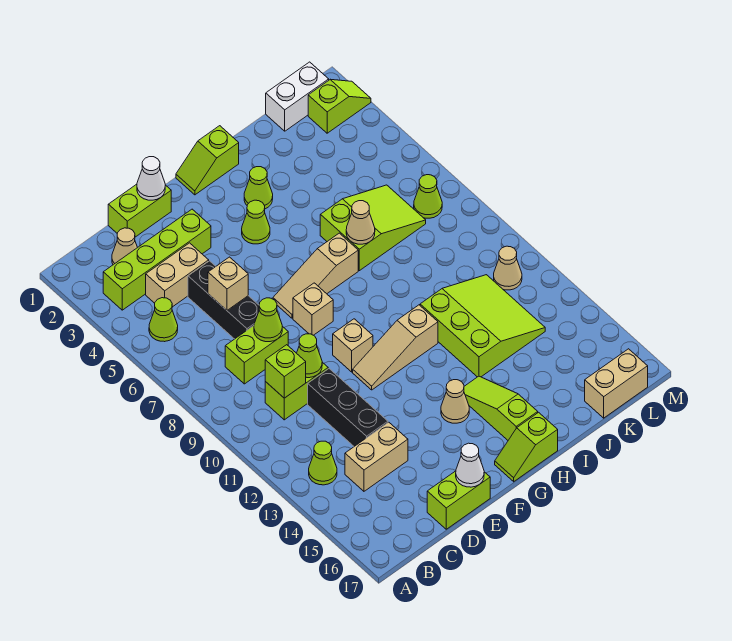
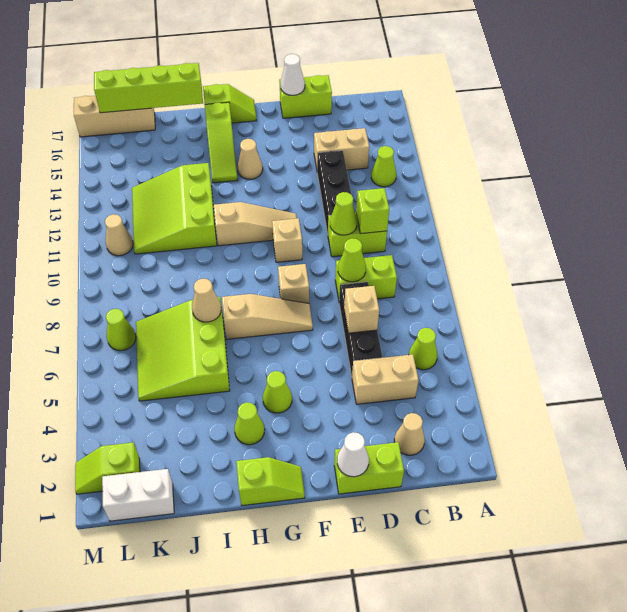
lime 1x4 brick [103,209,211,310] -> lime 1x4 brick moved to [94,63,203,113]
lime 2x3 slope [320,185,426,271] -> lime 3x3 slope [136,297,230,401]
tan 1x2 brick [585,349,648,418] -> tan 1x3 brick [74,96,155,137]

